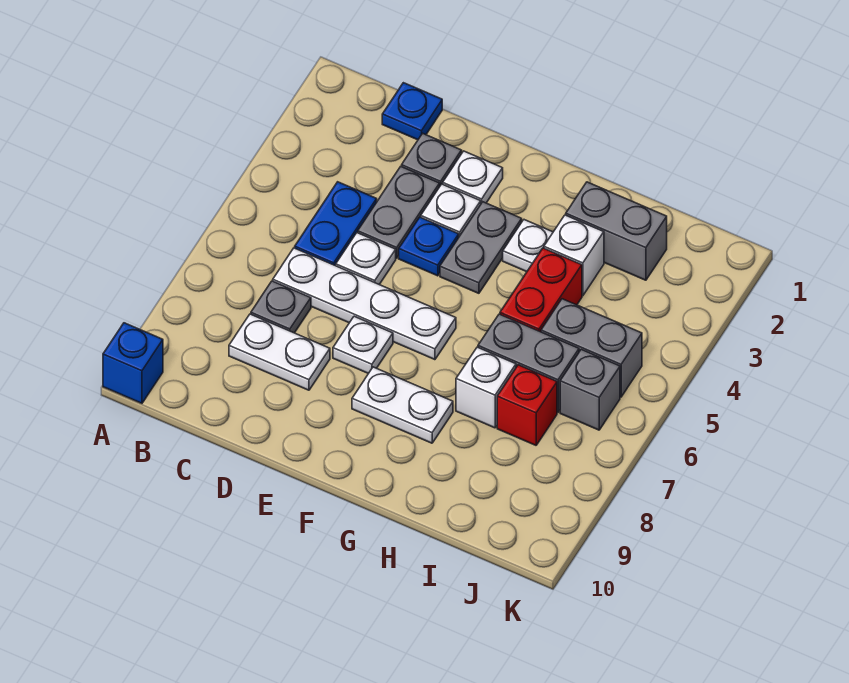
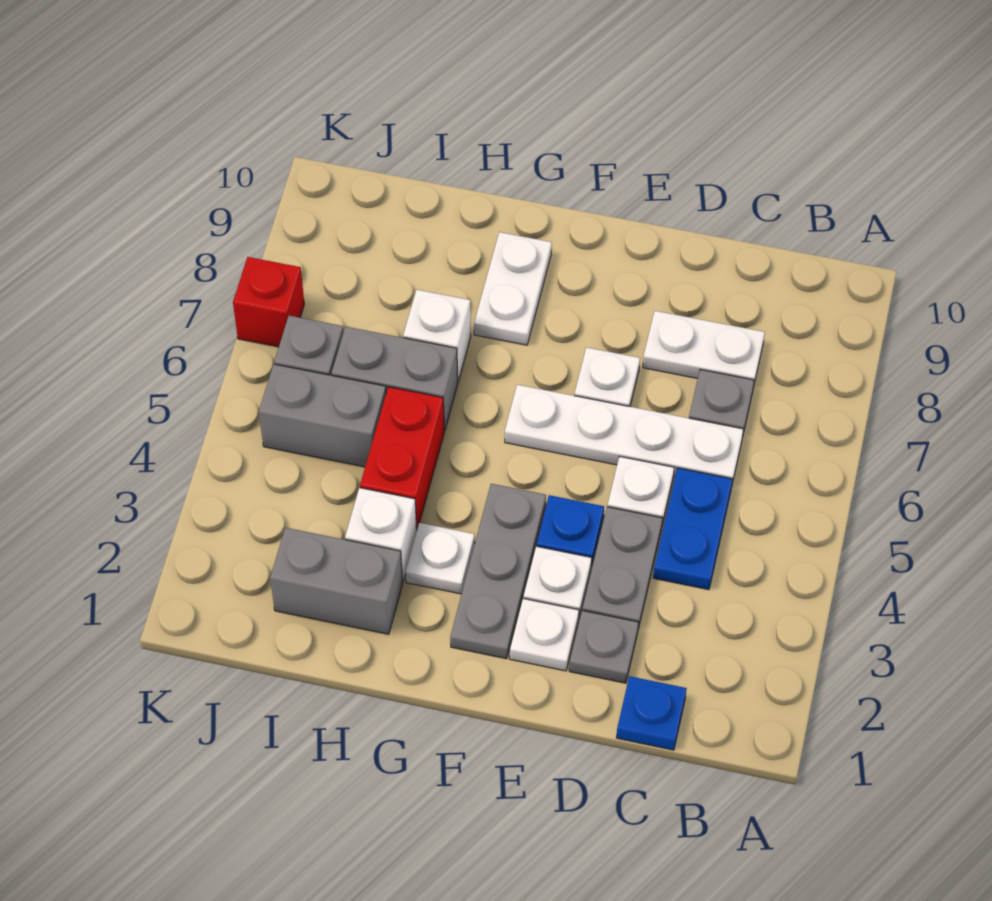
blue 1x1 brick [103,323,163,403] -> none
grey 1x2 plate [440,202,522,293] -> grey 1x3 plate [450,484,546,659]
white 1x2 plate [352,367,453,443] -> white 1x2 plate turned to [474,232,552,345]
red 1x1 brick [497,365,557,445] -> red 1x1 brick moved to [233,257,304,347]

